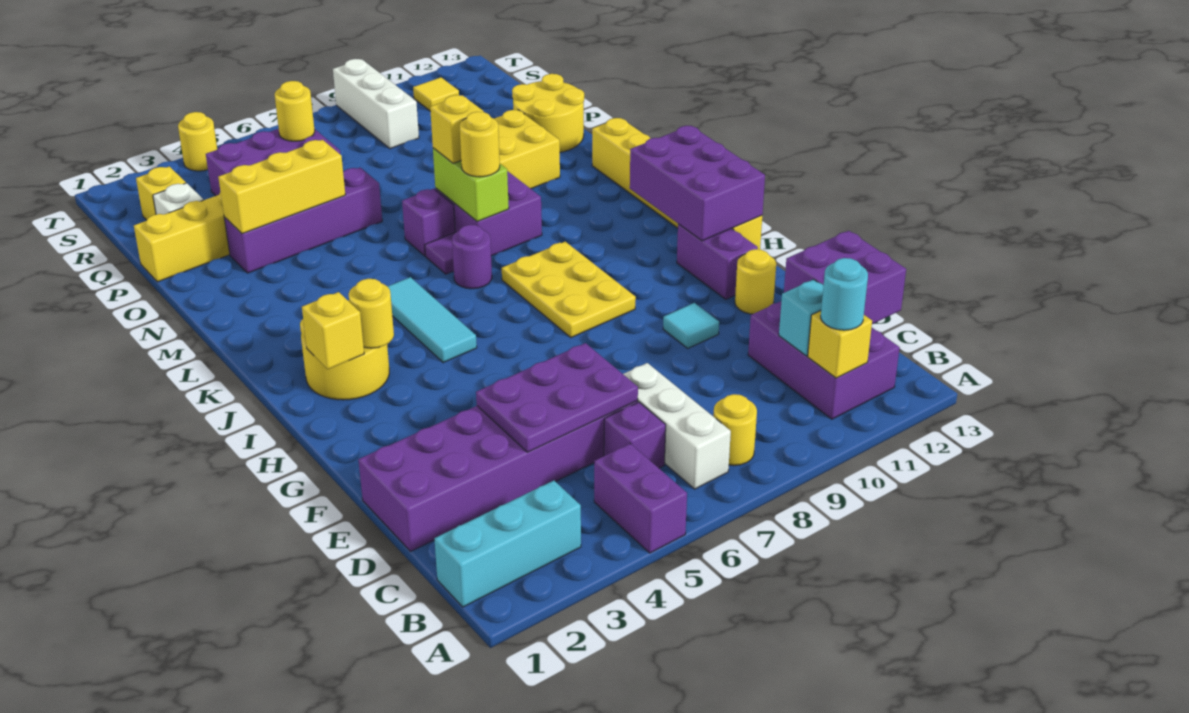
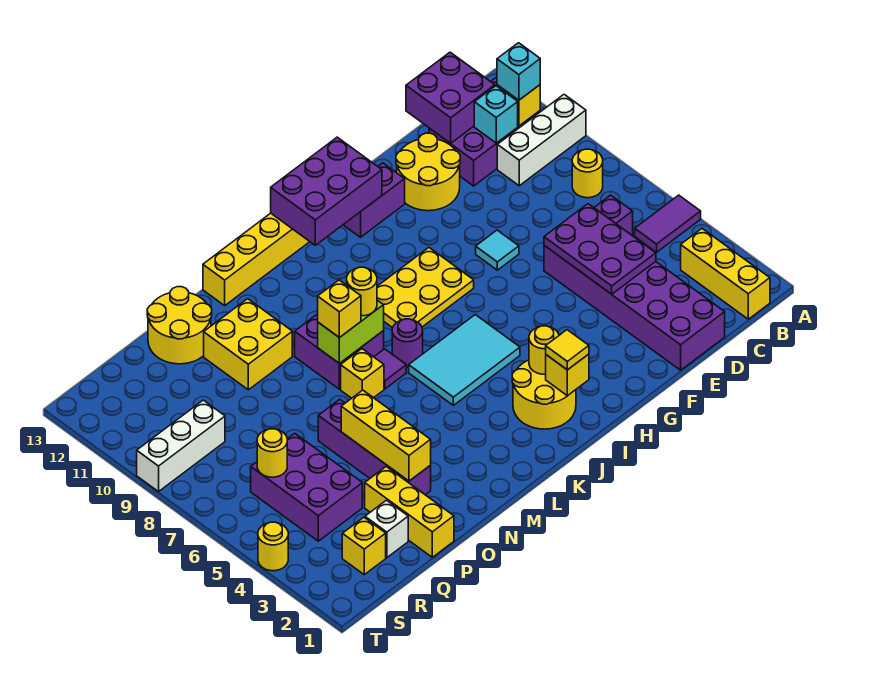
purple 1x2 brick [594,444,687,553] -> purple 1x2 tile [635,195,701,252]
cyan 1x3 brick [434,481,581,607] -> yellow 1x3 brick [681,229,770,319]
white 1x3 brick [623,363,731,489] -> white 1x3 brick moved to [497,95,586,186]
cyan 1x1 round brick [821,258,868,330] -> cyan 1x1 brick [497,43,540,100]
cyan 1x1 tile [663,303,719,348] -> cyan 1x1 tile moved to [476,230,519,270]
yellow 1x1 round brick [735,249,776,314] -> yellow 2x2 round brick [396,133,460,211]
cyan 1x3 tile [387,277,477,363] -> cyan 2x3 tile [409,315,520,405]
purple 1x1 brick [402,189,455,256] -> yellow 1x1 brick [341,349,384,398]
yellow 1x1 tile [413,77,459,111] -> yellow 1x1 tile moved to [546,330,589,370]

